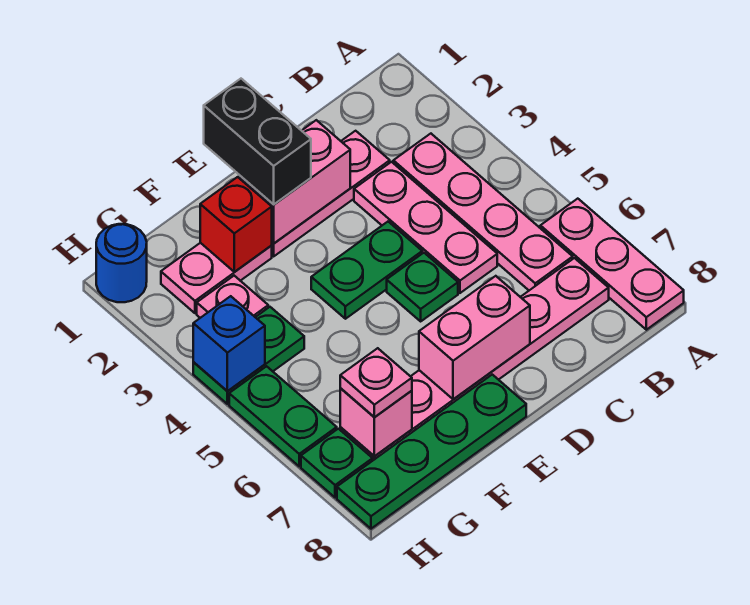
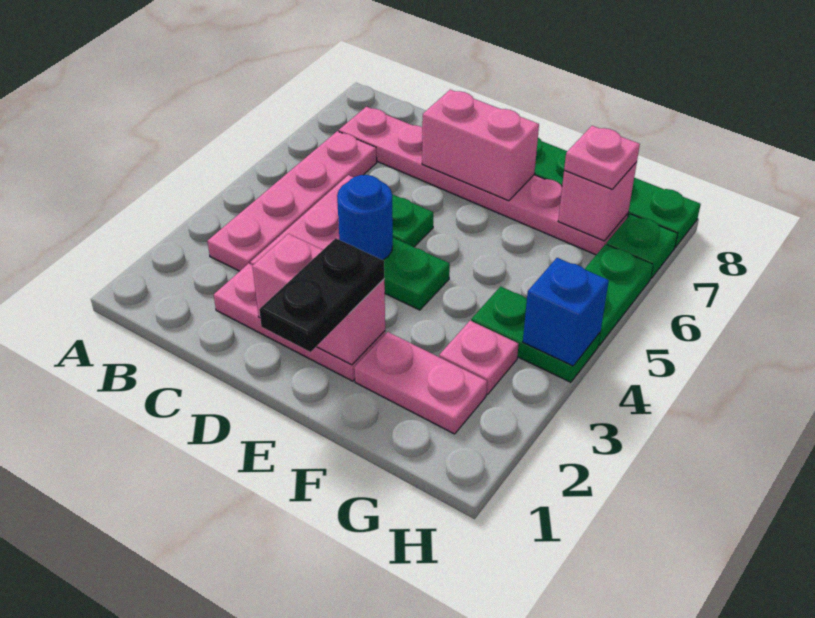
pink 1x3 plate [540,199,684,330] -> none
black 1x2 brick [204,79,311,205] -> black 1x2 plate [259,238,384,352]
red 1x1 brick [200,177,272,272] -> none
blue 1x1 round brick [96,224,147,302] -> blue 1x1 round brick moved to [337,175,393,260]

